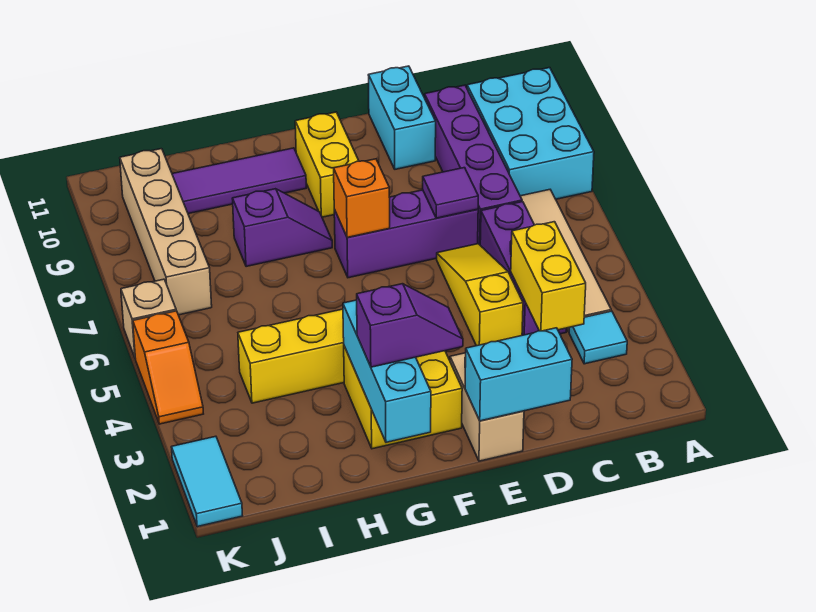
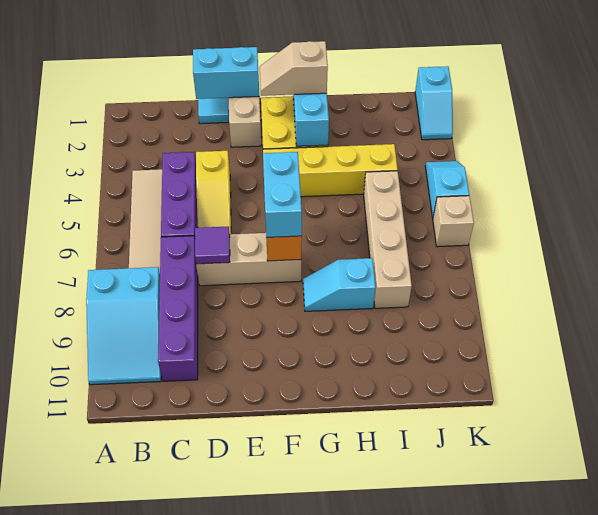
cyan 2x3 brick [467,68,594,199] -> cyan 2x3 slope [86,267,161,385]
cyan 1x1 tile [569,311,627,364] -> cyan 1x1 tile moved to [198,98,229,124]
yellow 1x2 brick [511,222,586,331] -> none
purple 1x3 brick [334,190,478,278] -> tan 1x3 brick [196,233,301,286]
cyan 1x2 brick [368,66,436,169] -> cyan 1x2 brick moved to [263,152,302,237]
purple 1x2 slope [357,284,463,367] -> tan 1x2 slope [260,41,328,96]
yellow 1x2 brick [295,112,359,217] -> none
purple 1x2 slope [232,189,332,267] -> cyan 1x2 slope [303,258,376,311]
purple 1x3 tile [172,148,306,214] -> none
tan 1x4 brick [120,149,212,315] -> tan 1x4 brick moved to [364,171,412,308]
cyan 1x2 tile [172,436,242,527] -> cyan 1x2 slope [415,66,453,140]
orange 1x2 slope [133,311,203,424] -> cyan 1x2 slope [425,161,469,218]

